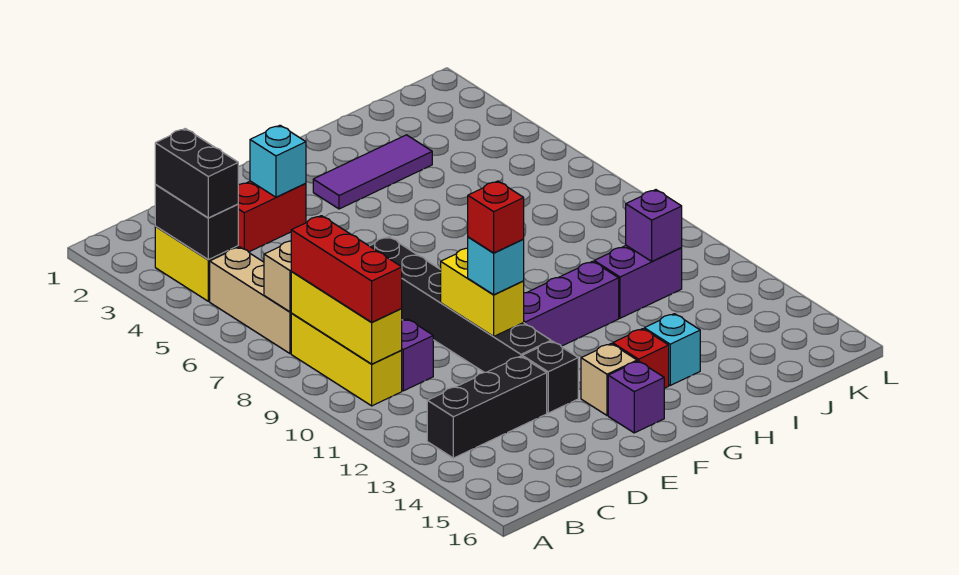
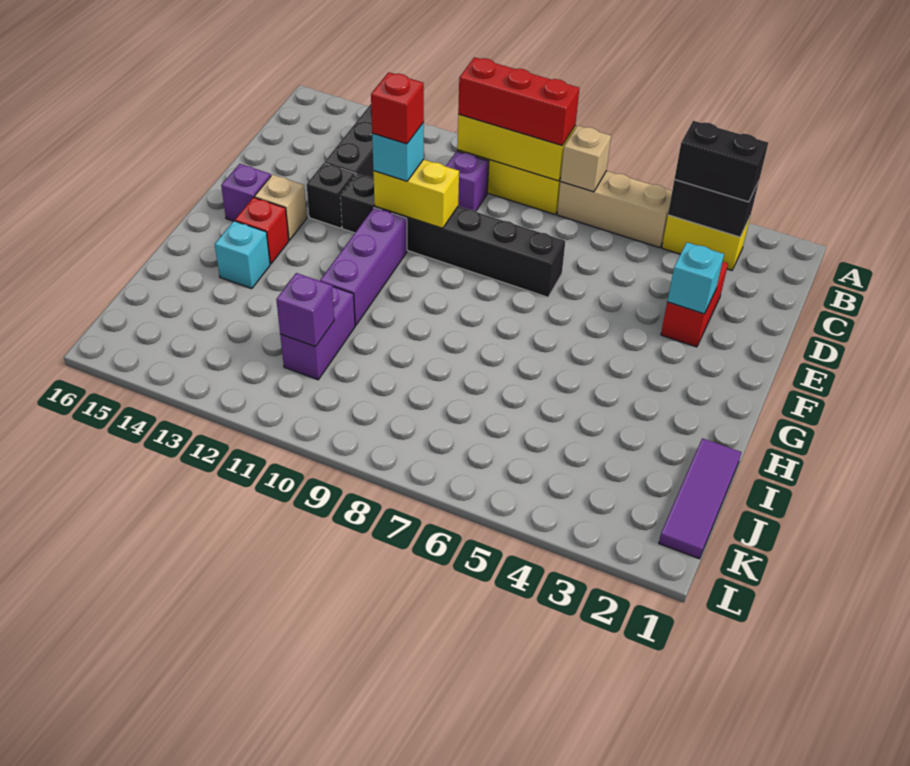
purple 1x3 tile [313,135,432,209] -> purple 1x3 tile moved to [659,438,741,559]

